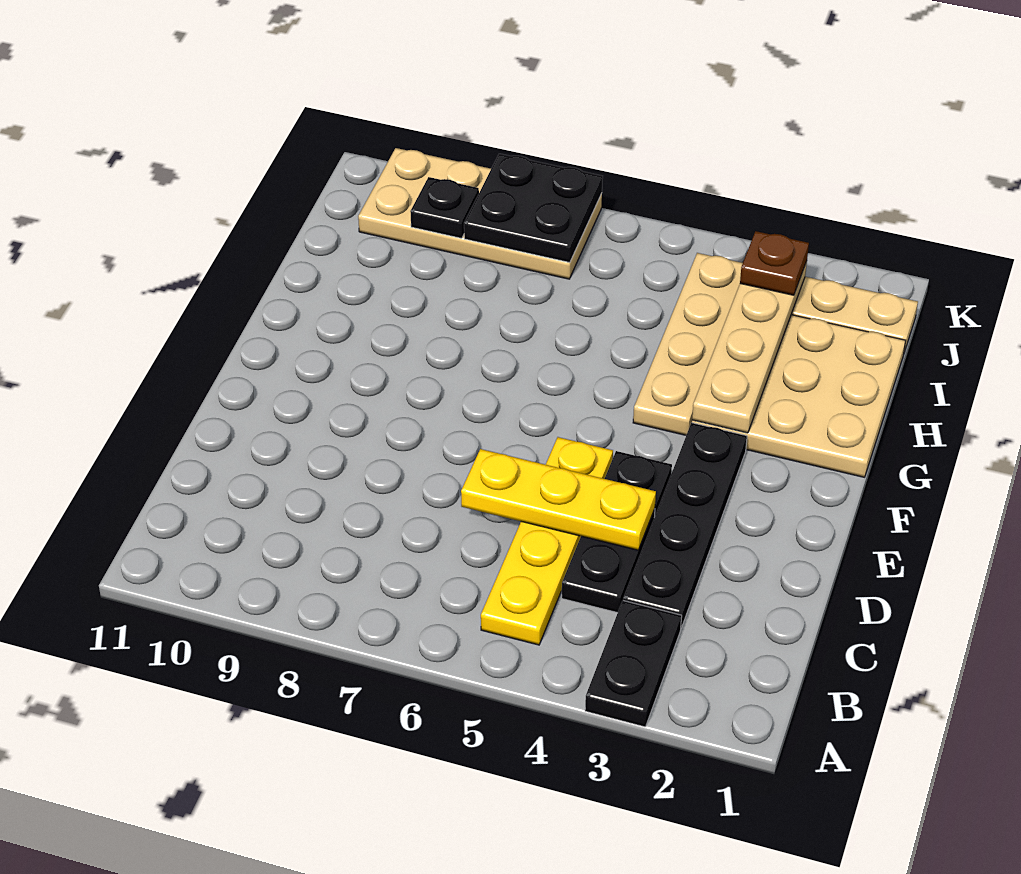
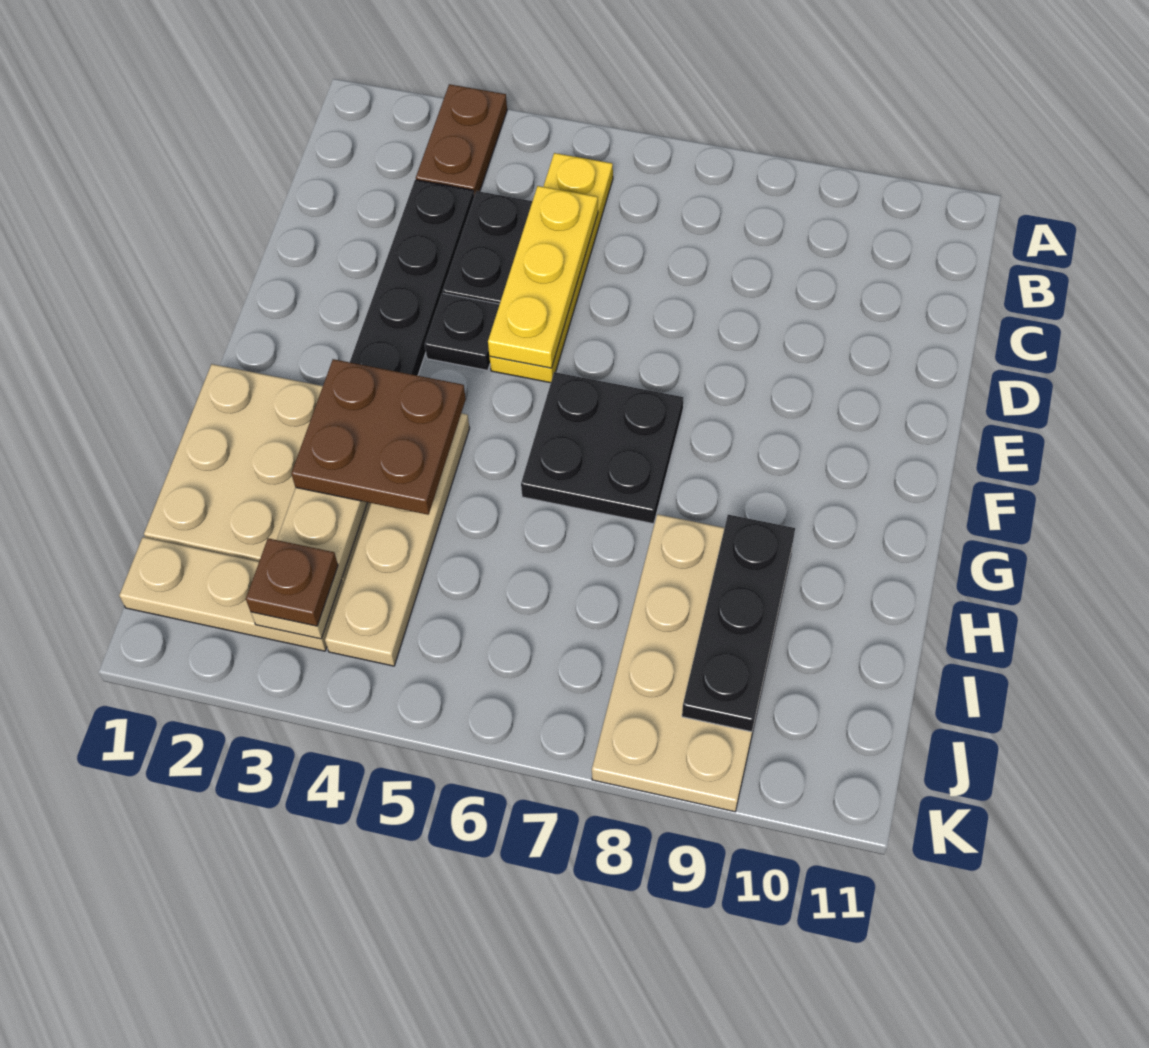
black 1x2 plate [585,601,682,727] -> brown 1x2 plate [416,84,507,196]
yellow 1x3 plate [461,449,656,550] -> yellow 1x3 plate turned to [488,186,598,368]
none -> brown 2x2 plate [291,359,466,515]
tan 2x4 plate [358,148,602,279] -> tan 2x4 plate turned to [592,514,792,812]
black 2x2 plate [464,154,603,263] -> black 2x2 plate moved to [521,372,683,524]
black 1x1 plate [410,177,479,238] -> black 1x3 plate [682,515,795,732]

